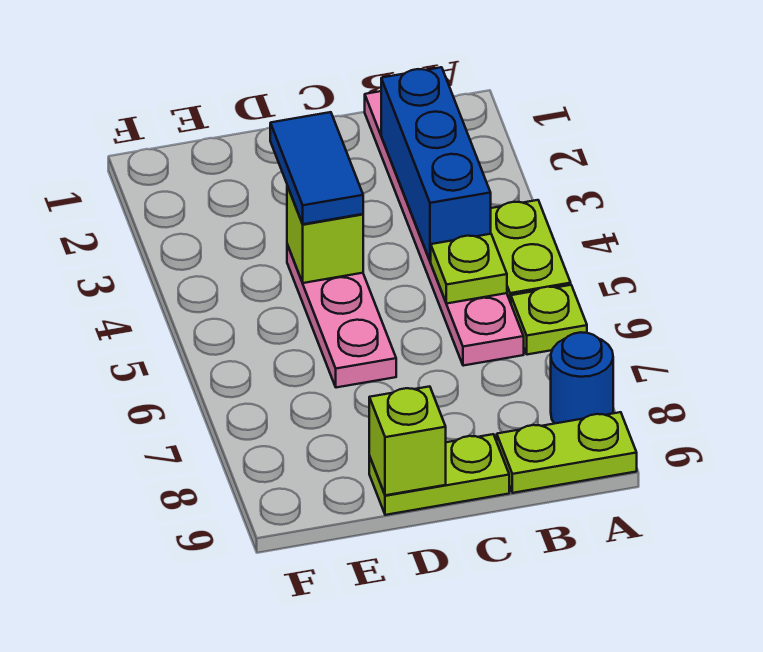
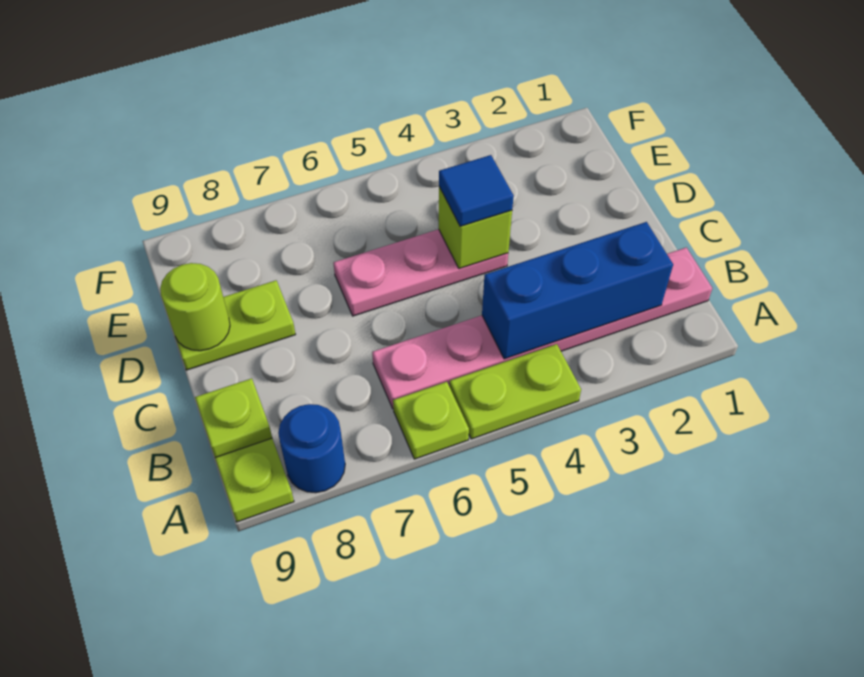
lime 1x1 plate [431,234,507,304] -> lime 1x1 plate moved to [195,378,272,458]
lime 1x2 plate [369,434,509,515] -> lime 1x2 plate turned to [175,280,295,370]
blue 1x2 tile [270,112,363,224] -> blue 1x1 tile [439,155,514,226]
lime 1x1 brick [369,386,446,495] -> lime 1x1 round brick [160,263,230,351]

